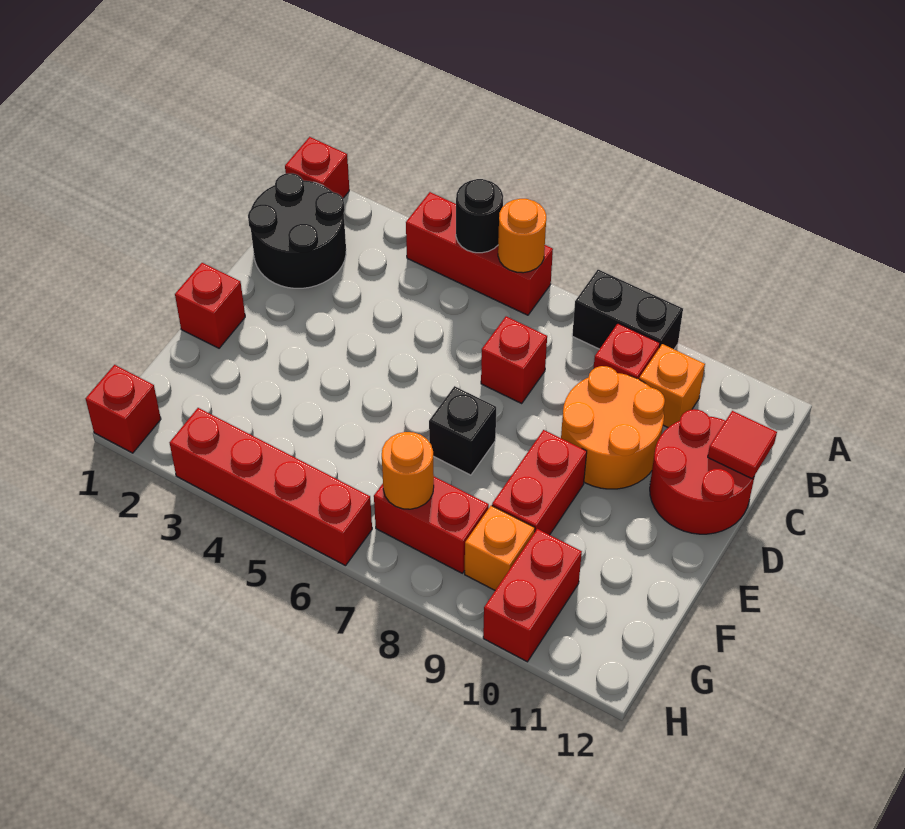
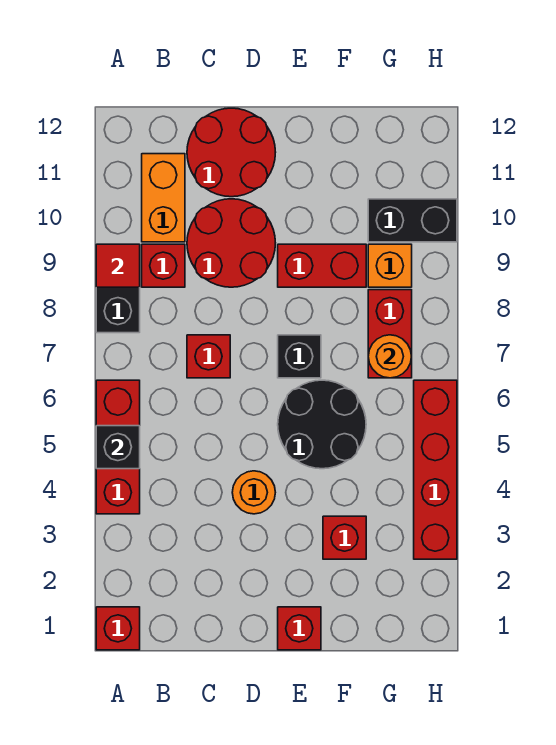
black 1x1 round brick [456,179,503,253] -> black 1x1 brick [96,426,140,469]
orange 1x1 round brick [498,199,546,273] -> orange 1x1 round brick moved to [232,471,275,514]
black 2x2 round brick [248,173,346,288] -> black 2x2 round brick moved to [278,380,366,469]
orange 1x1 brick [639,344,705,427] -> orange 1x2 brick [142,154,185,242]
orange 2x2 round brick [561,366,665,489] -> red 2x2 round brick [187,199,275,287]
red 1x1 tile [708,411,777,479] -> red 1x1 tile moved to [96,244,140,287]
red 1x2 brick [483,529,582,662] -> black 1x2 brick [368,199,457,242]
red 1x1 brick [86,365,161,453] -> red 1x1 brick moved to [323,516,366,559]

